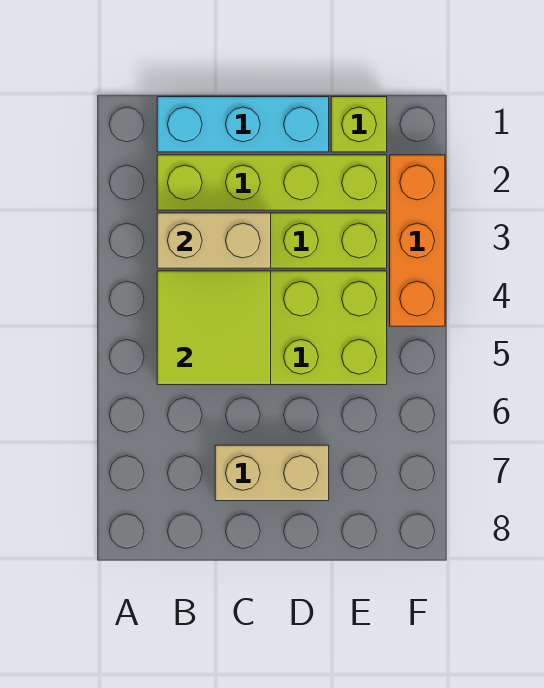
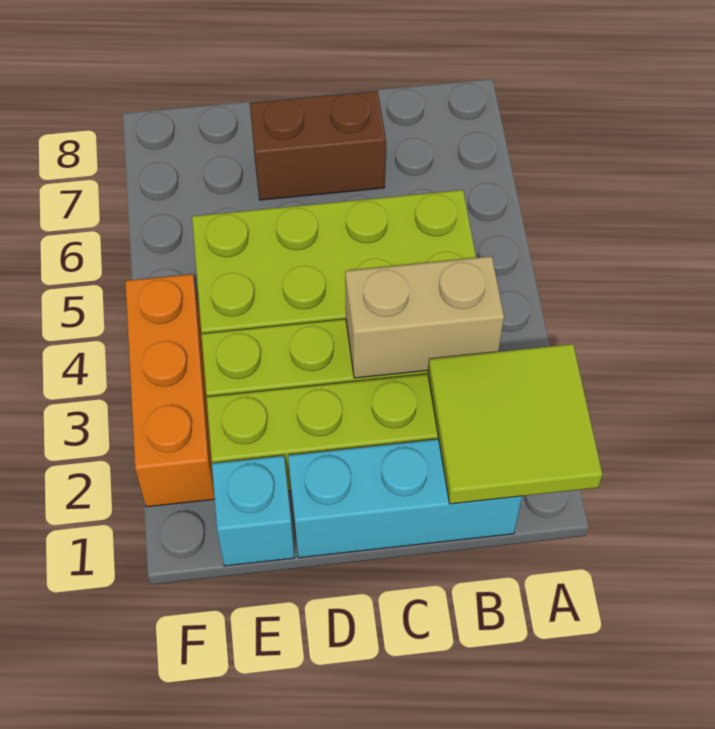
lime 2x2 tile [157,271,271,385] -> lime 2x2 tile moved to [428,344,602,504]
tan 1x2 brick [215,445,329,501] -> brown 1x2 brick [250,91,386,200]
lime 1x1 brick [331,97,387,152] -> cyan 1x1 brick [212,456,295,566]

